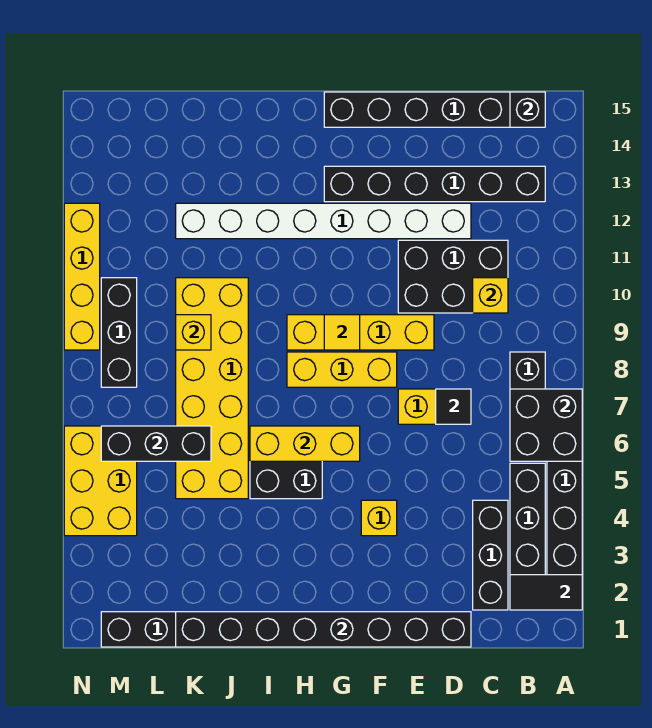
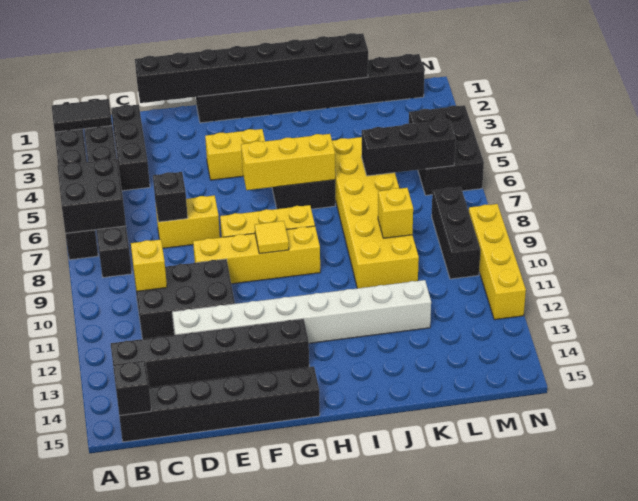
black 1x1 tile [436,389,471,424] -> black 1x1 brick [153,172,188,222]
yellow 1x1 brick [361,500,397,536] -> yellow 1x2 brick [205,129,265,180]
yellow 2x3 brick [64,426,137,536] -> black 2x3 brick [409,105,484,195]

